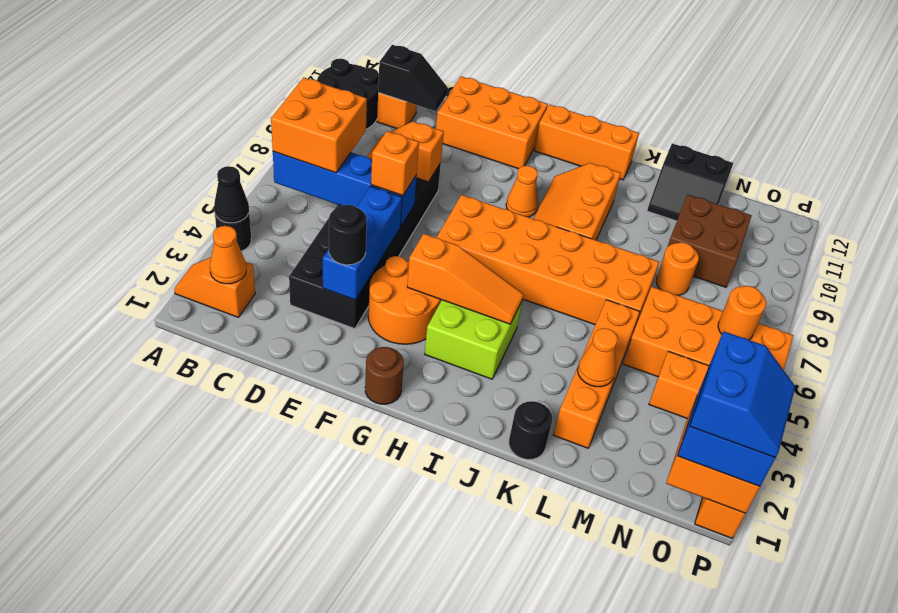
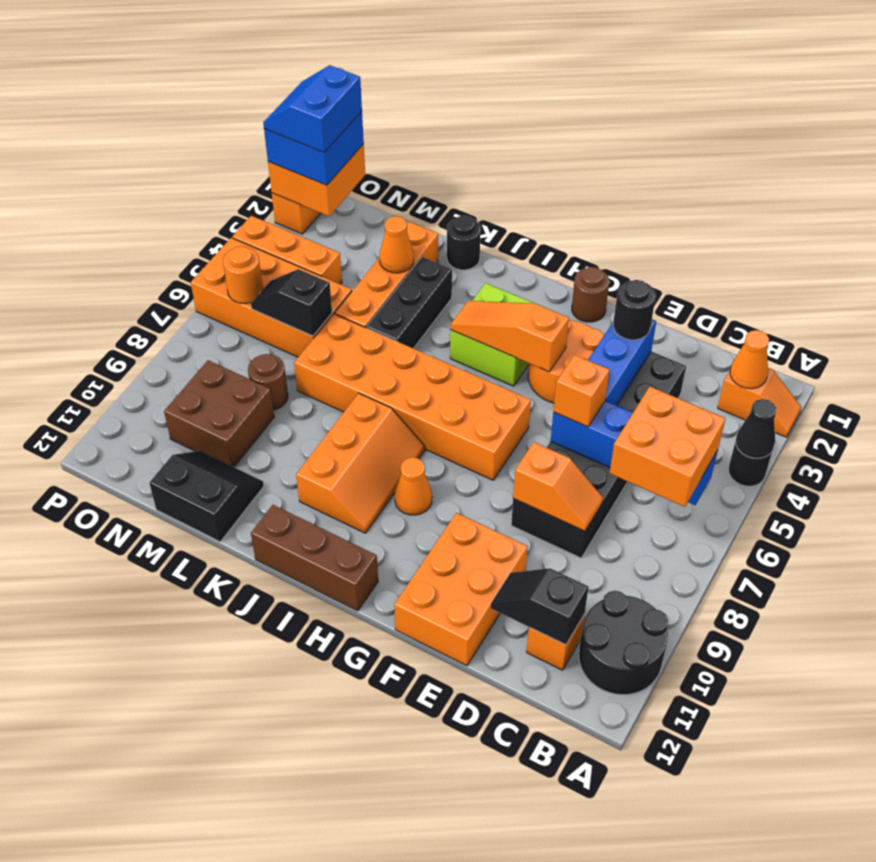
orange 2x3 brick [436,76,548,169] -> orange 2x3 brick turned to [394,513,528,666]
orange 1x3 brick [534,105,639,180] -> brown 1x3 brick [251,505,378,611]
none -> black 1x3 brick [367,257,452,349]
none -> black 1x2 slope [251,269,332,336]
orange 1x1 round brick [656,242,699,295] -> brown 1x1 round brick [248,354,288,410]

